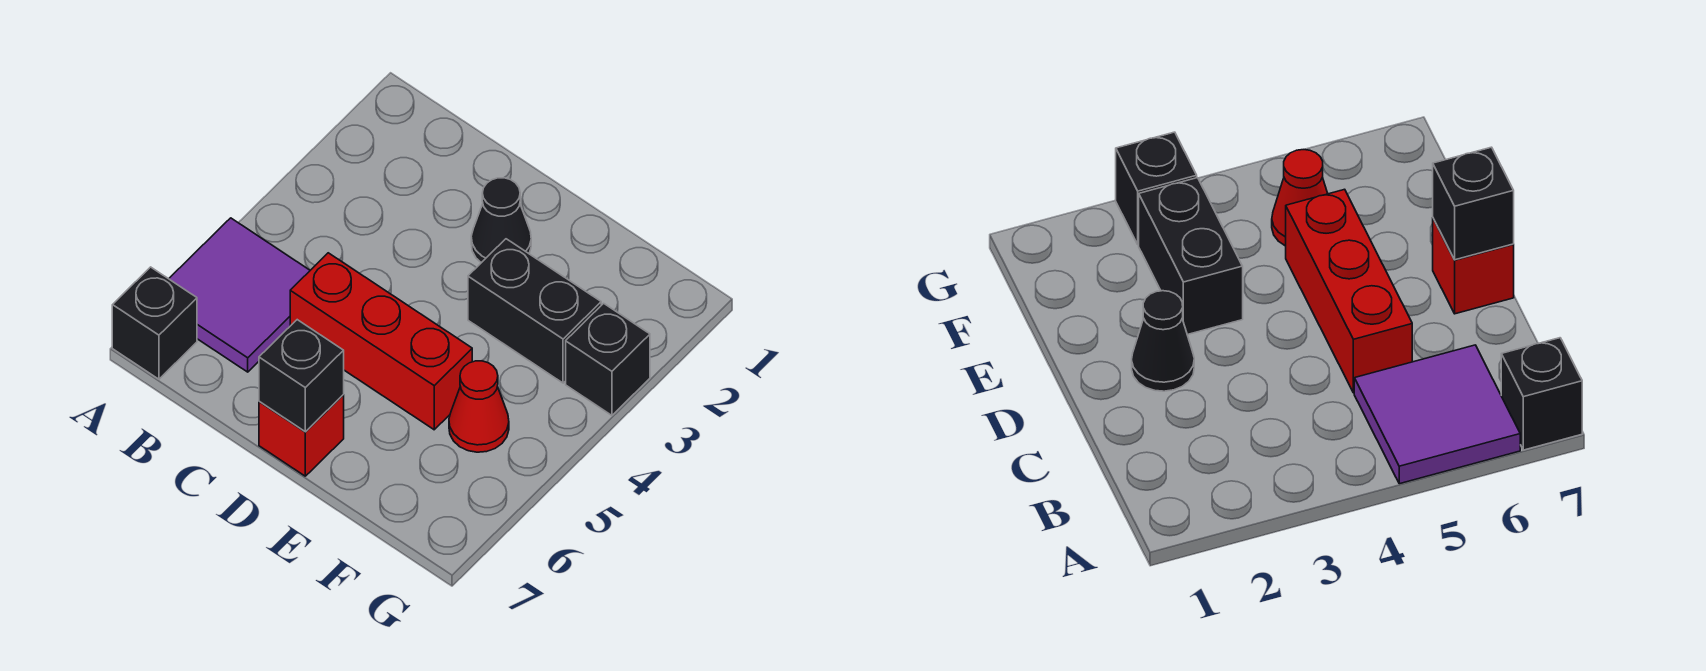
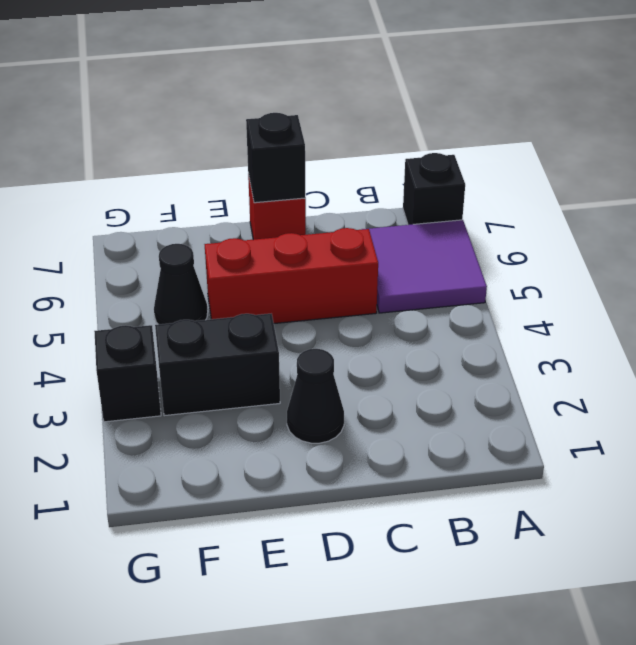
red 1x1 cone [449,361,509,452] -> black 1x1 cone [154,244,208,325]

